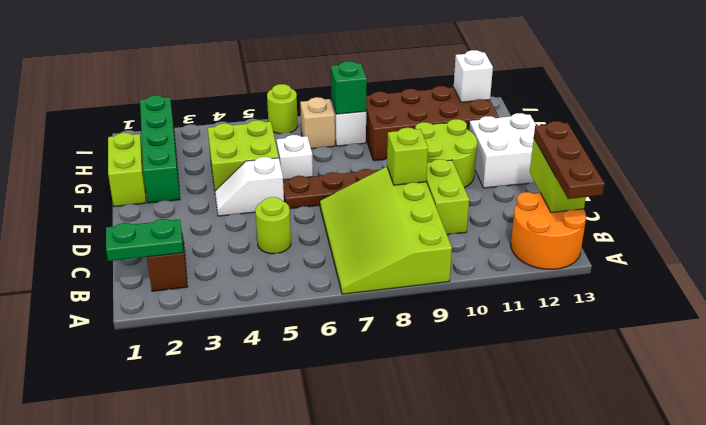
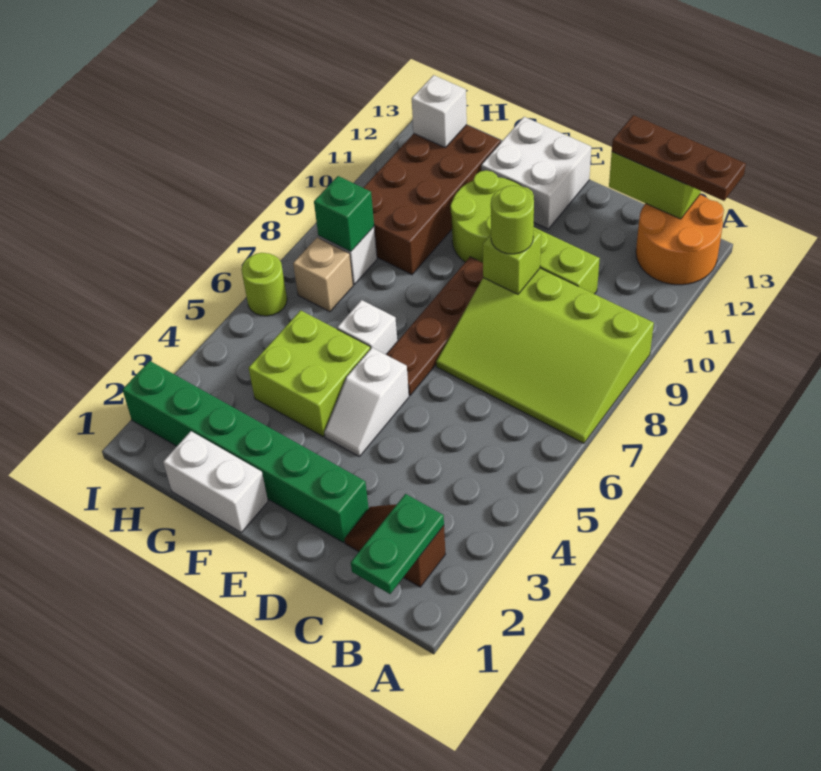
lime 1x1 round brick [255,197,291,254] -> lime 1x1 round brick moved to [491,186,534,254]
lime 1x2 brick [108,133,146,207] -> white 1x2 brick [163,431,268,532]
green 1x4 brick [140,95,180,203] -> green 1x6 brick [123,361,369,542]

